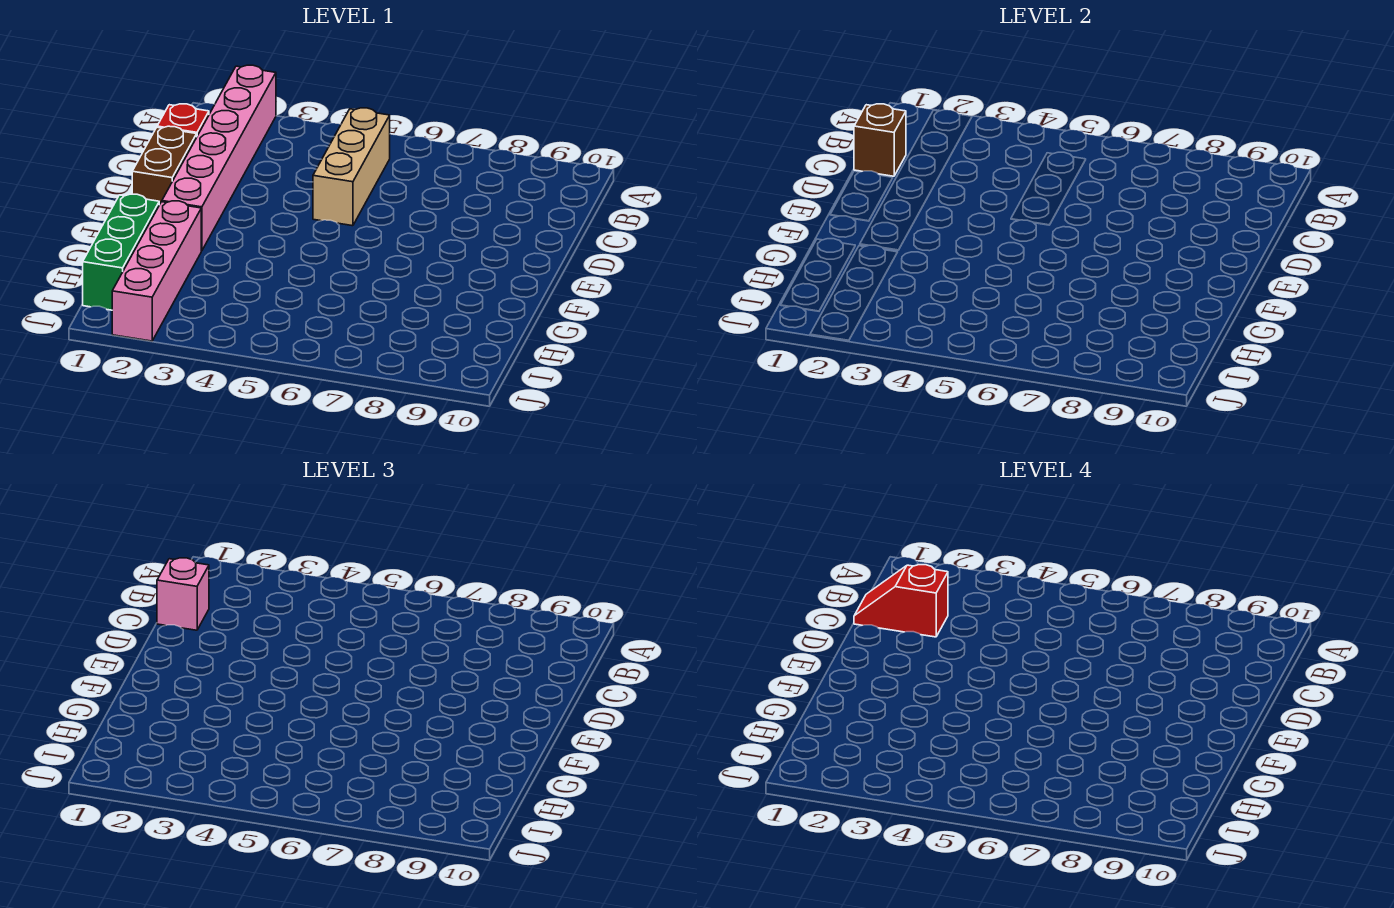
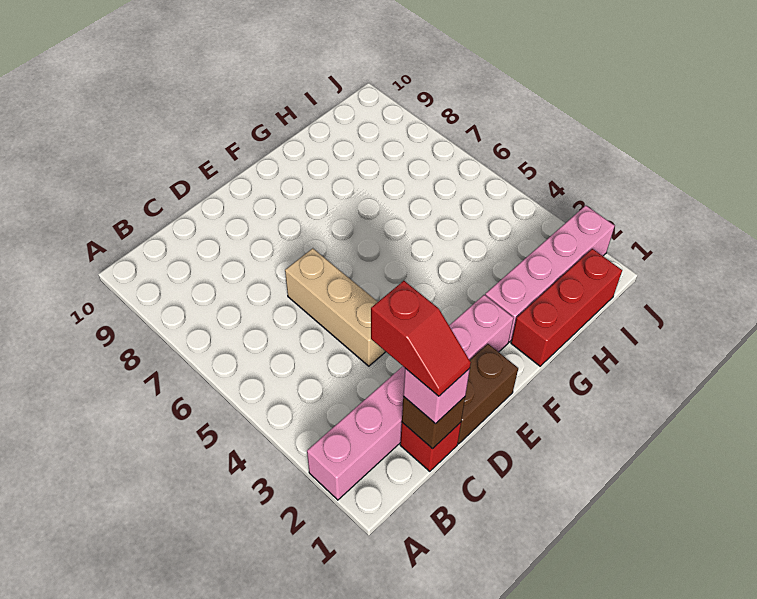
tan 1x3 brick [313,108,390,226] -> tan 1x3 brick turned to [285,248,386,366]
green 1x3 brick [83,194,159,310] -> red 1x3 brick [511,249,622,366]

